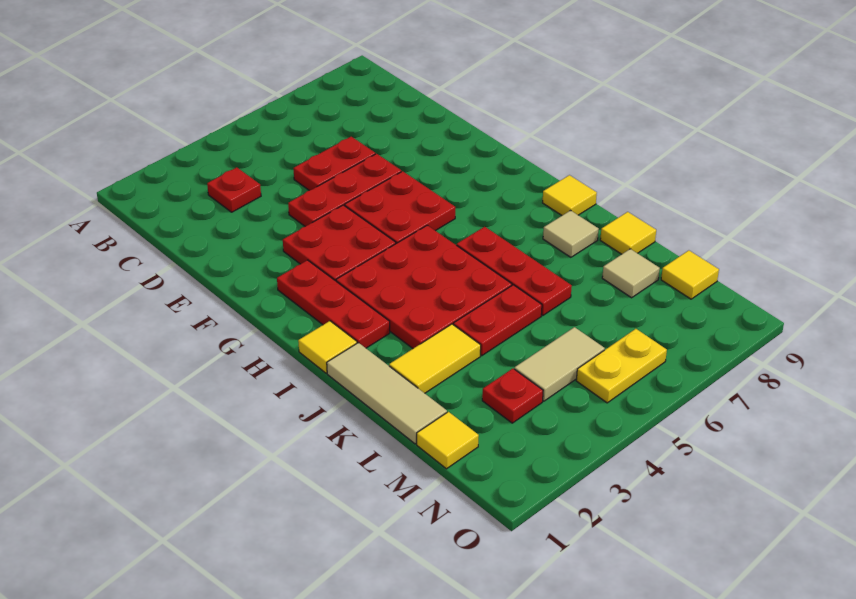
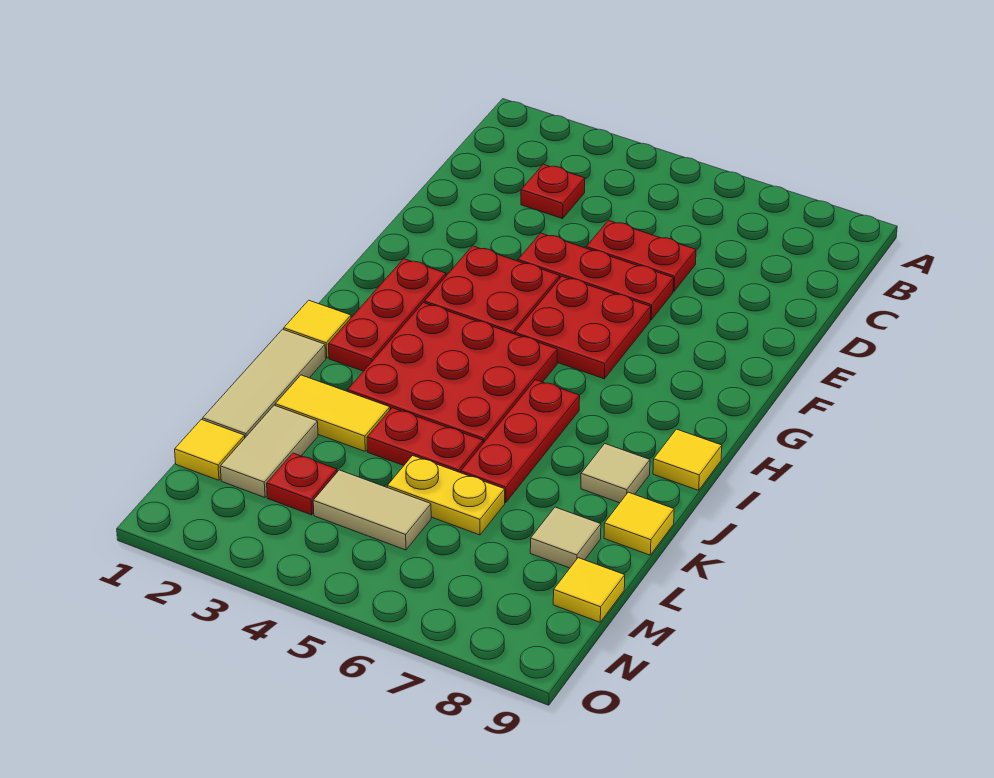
none -> tan 1x2 tile [220,405,318,497]
yellow 1x2 plate [576,329,667,403] -> yellow 1x2 plate moved to [387,456,505,535]

